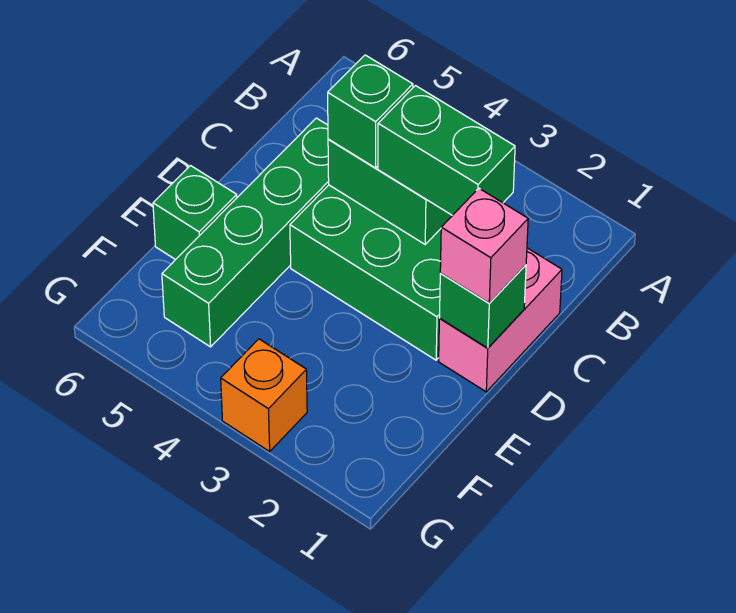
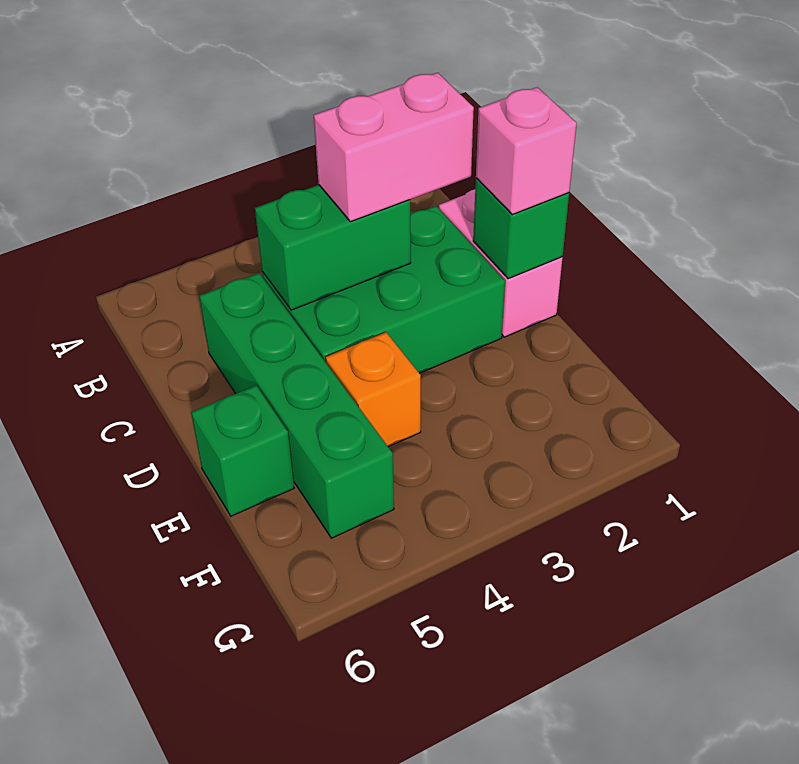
green 1x2 brick [378,86,515,215] -> pink 1x2 brick [314,73,474,222]
green 1x1 brick [328,55,413,168] -> none
orange 1x1 brick [221,339,307,451] -> orange 1x1 brick moved to [326,332,421,447]

